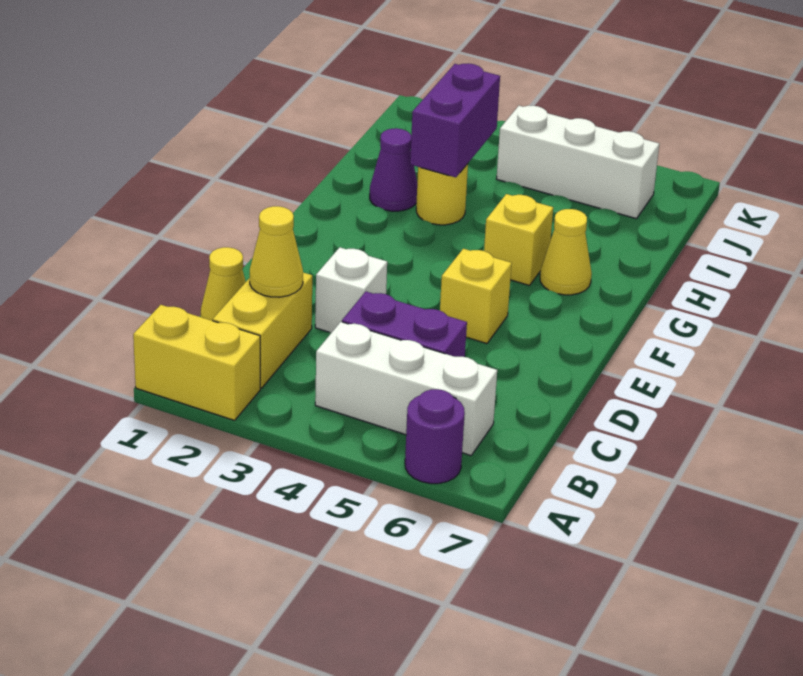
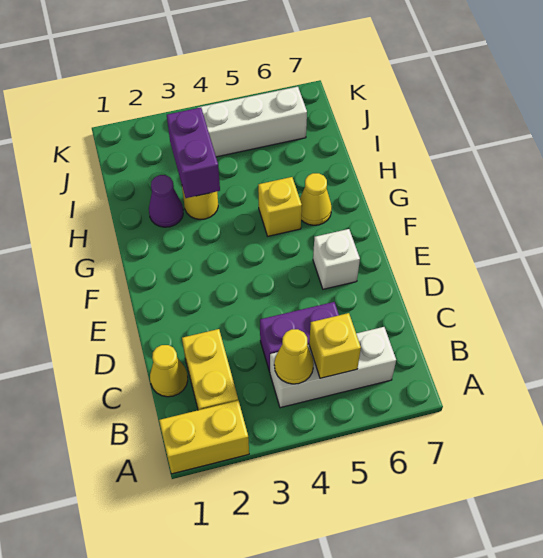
purple 1x1 round brick [405,389,465,484] -> none
yellow 1x1 cone [250,206,303,297] -> yellow 1x1 cone moved to [274,329,314,384]
white 1x1 brick [315,247,387,333] -> white 1x1 brick moved to [313,229,360,289]
yellow 1x1 brick [440,249,512,344] -> yellow 1x1 brick moved to [309,313,361,378]

